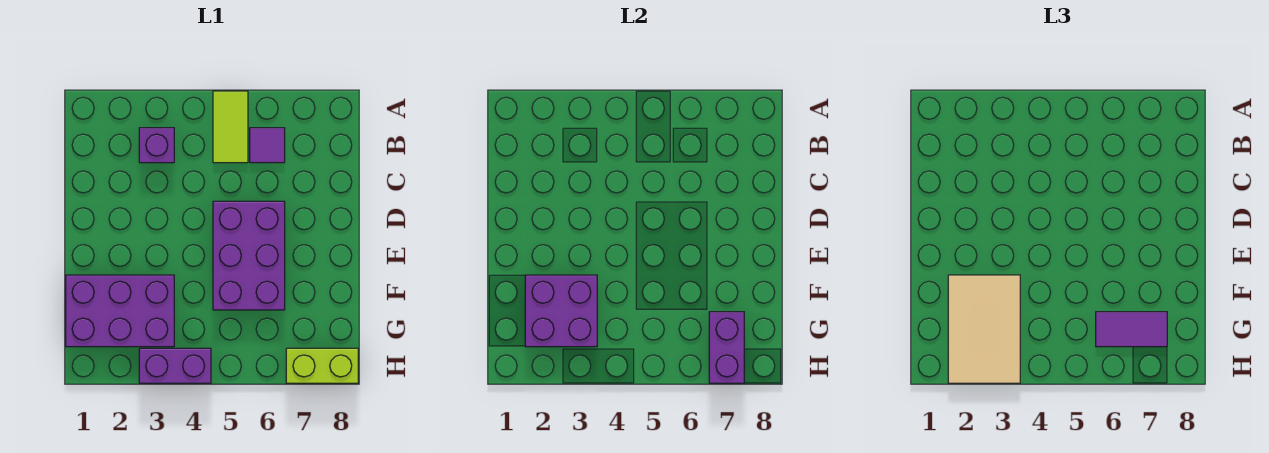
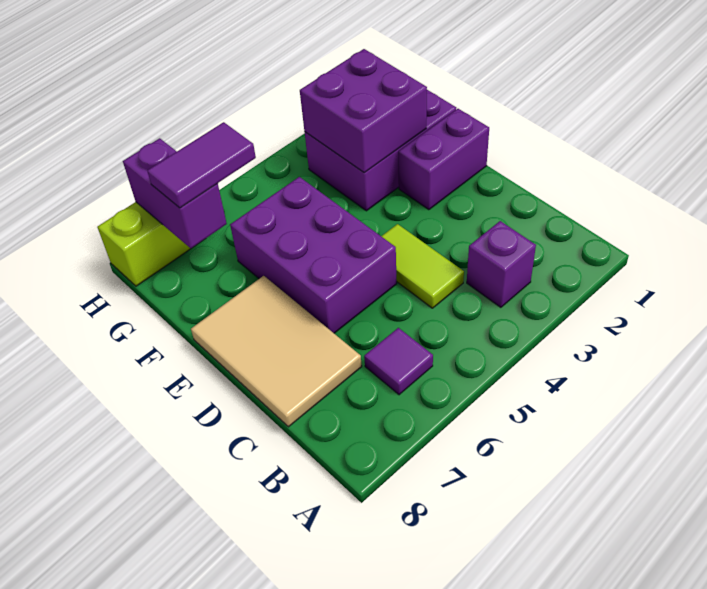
lime 1x2 tile [213,91,248,163] -> lime 1x2 tile moved to [381,224,464,308]
tan 2x3 tile [948,275,1020,383] -> tan 2x3 tile moved to [191,276,362,427]
purple 1x2 brick [139,348,211,383] -> purple 1x2 brick moved to [398,109,489,210]

